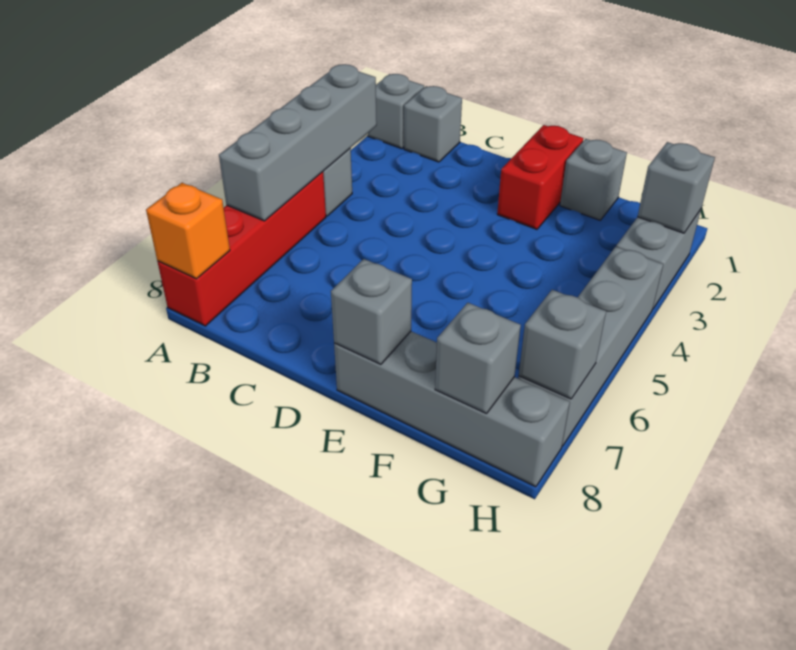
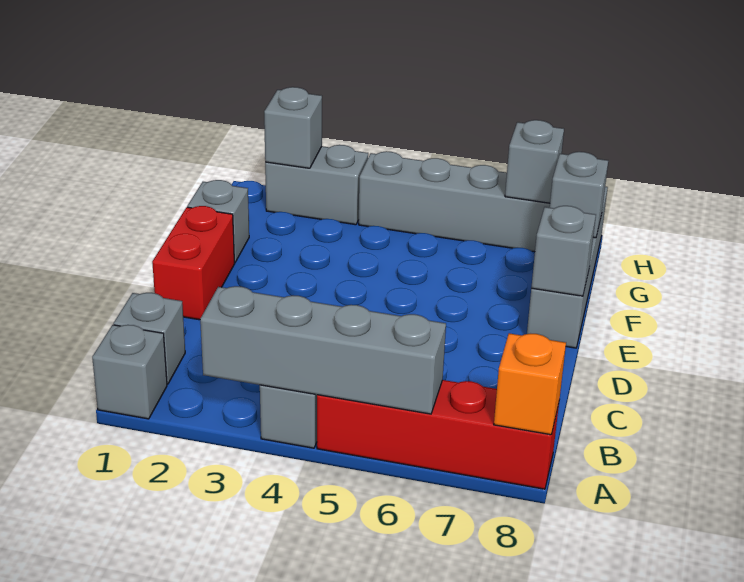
red 1x2 brick [497,125,583,229] -> red 1x2 brick turned to [152,206,234,320]

